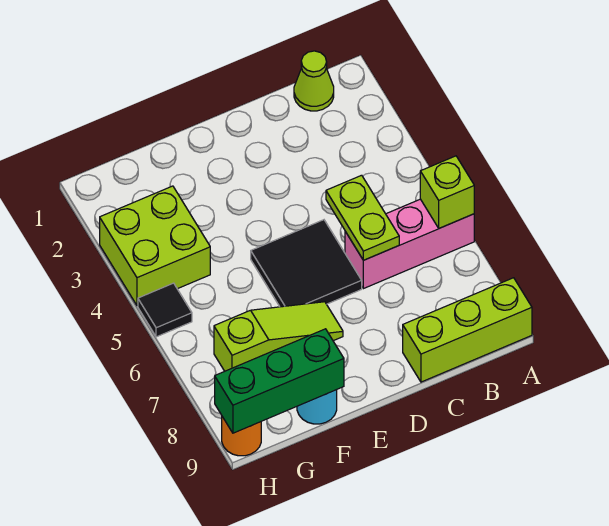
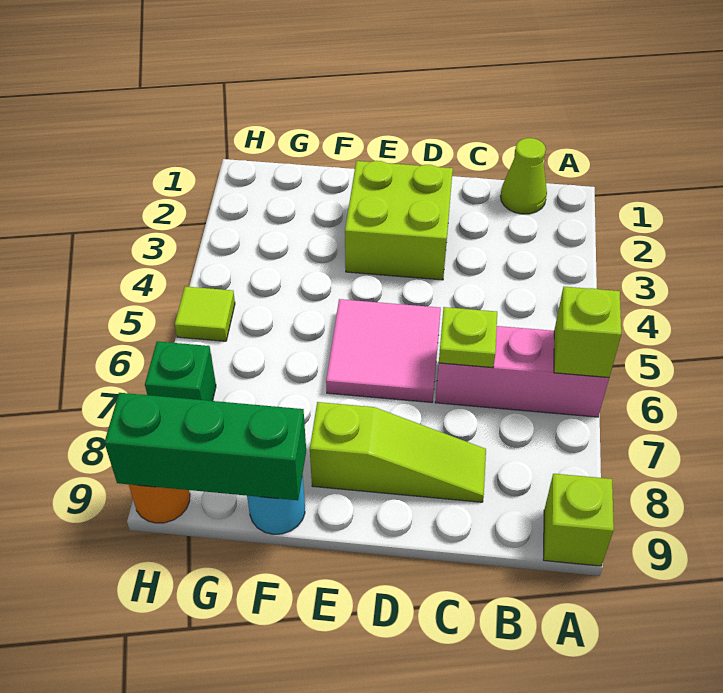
lime 1x3 brick [403,278,532,382] -> lime 1x1 brick [543,474,614,566]
lime 1x2 plate [326,175,399,260] -> lime 1x1 plate [439,307,497,368]
black 2x2 tile [251,220,362,307] -> pink 2x2 tile [326,299,441,403]
lime 1x3 slope [214,302,343,371] -> lime 1x3 slope moved to [310,402,486,502]
lime 2x2 brick [100,186,210,306] -> lime 2x2 brick moved to [345,161,453,280]
black 1x1 tile [138,283,192,337] -> lime 1x1 tile [175,286,235,341]
none -> green 1x1 brick [145,341,216,401]

